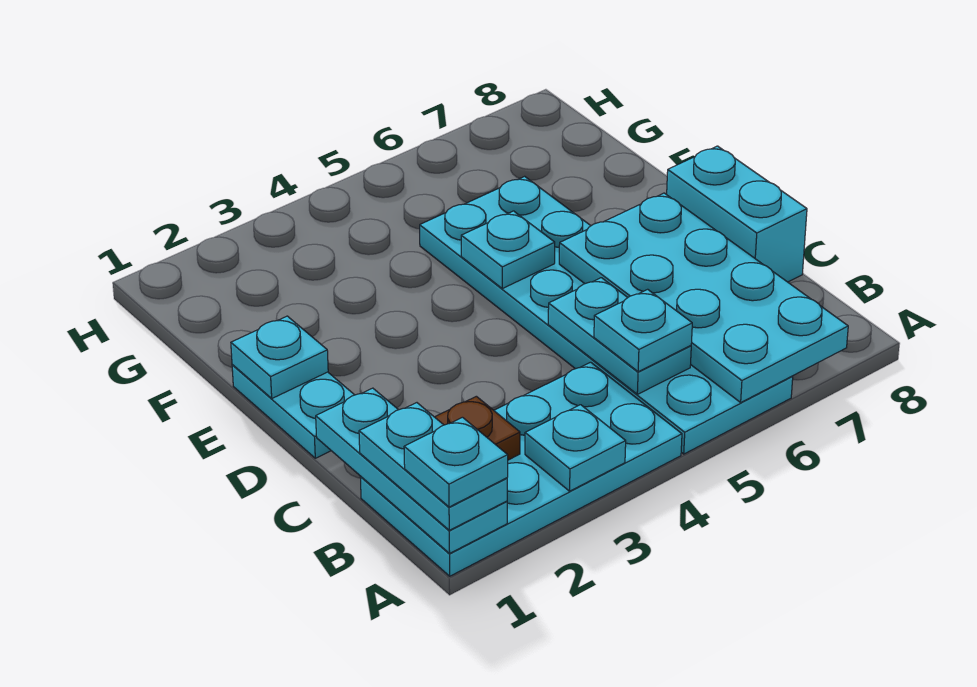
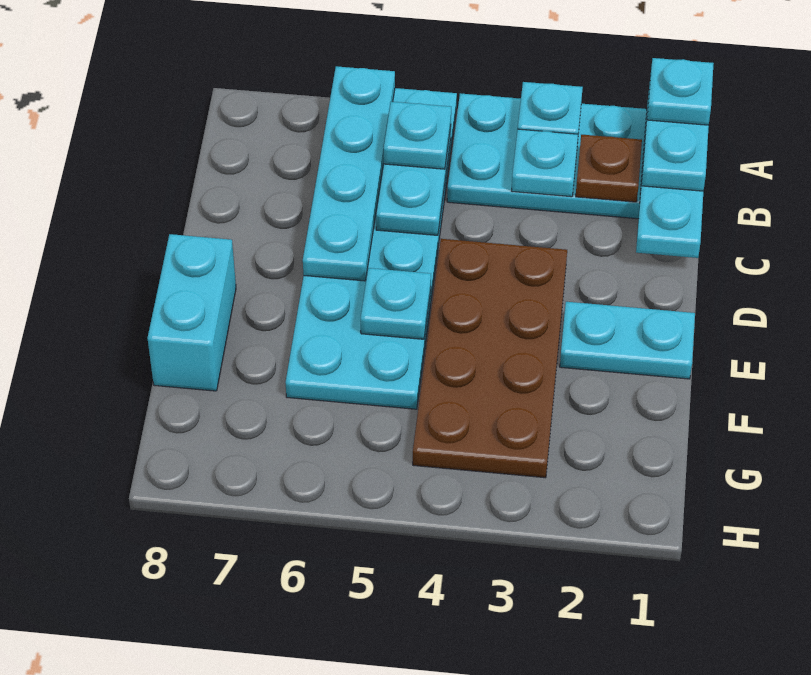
cyan 2x4 plate [559,193,848,402] -> cyan 1x4 plate [303,66,395,281]
cyan 1x2 brick [667,146,807,282] -> cyan 1x2 brick moved to [148,234,236,391]
cyan 1x2 plate [232,365,354,458] -> cyan 1x2 plate turned to [560,302,695,379]
none -> brown 2x4 plate [413,239,567,478]
cyan 1x1 plate [231,316,328,398] -> cyan 1x1 plate moved to [512,129,578,197]

